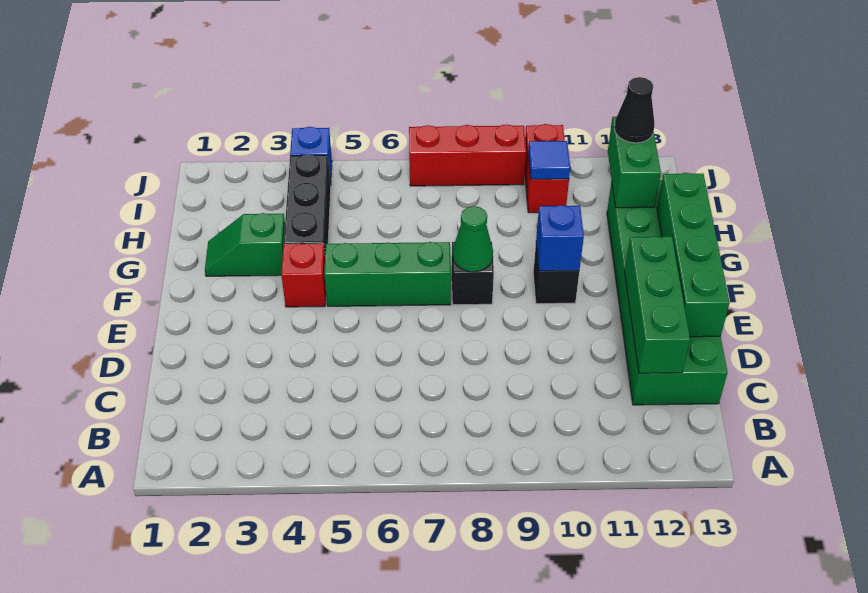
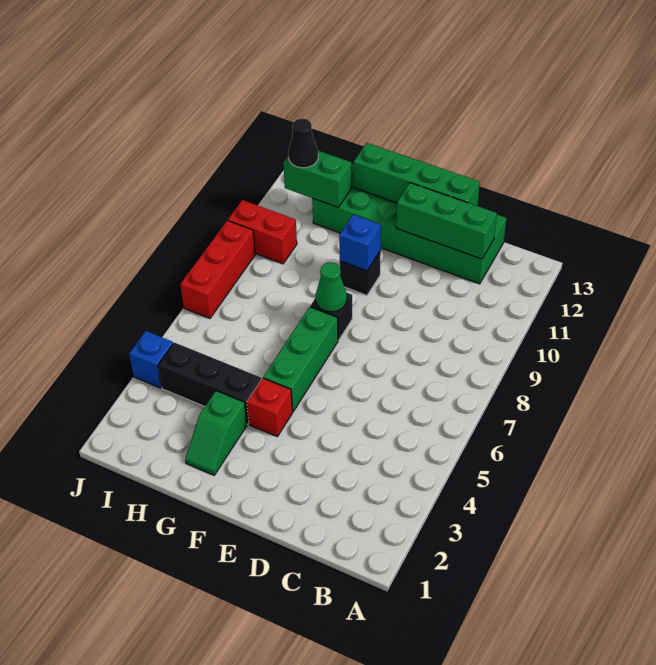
blue 1x1 tile [528,141,570,179] -> none

